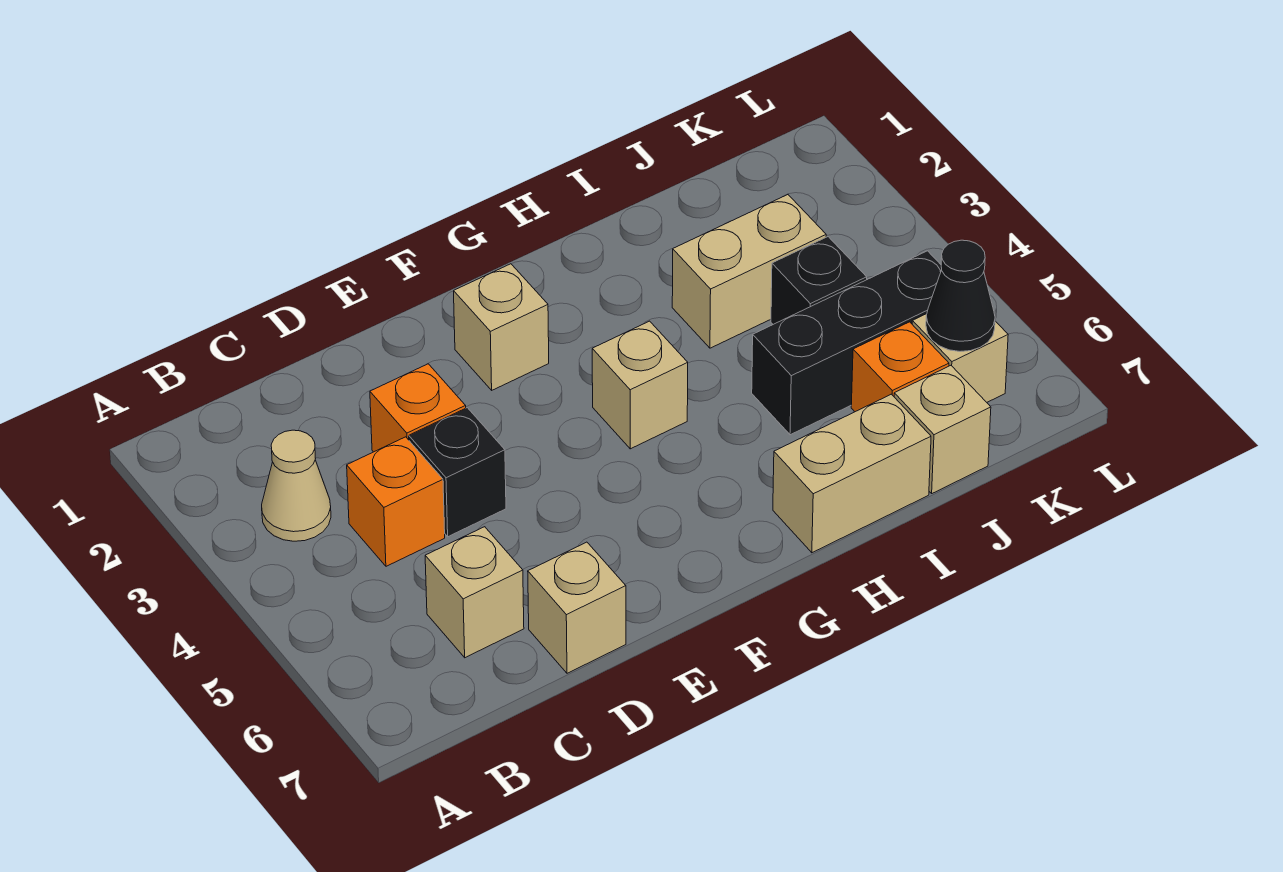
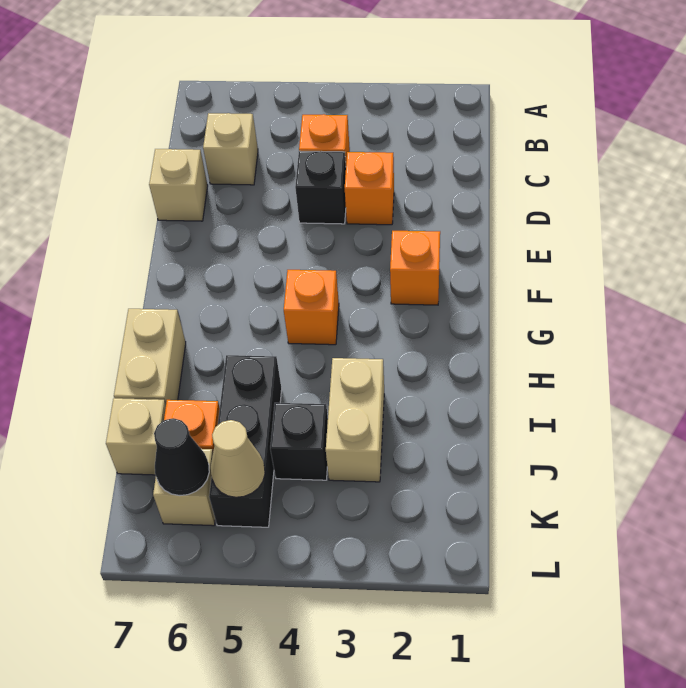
tan 1x1 cone [262,430,331,541] -> tan 1x1 cone moved to [211,420,265,497]
tan 1x1 brick [454,264,549,390] -> orange 1x1 brick [390,231,440,305]
tan 1x1 brick [592,321,688,449] -> orange 1x1 brick [284,270,339,345]

